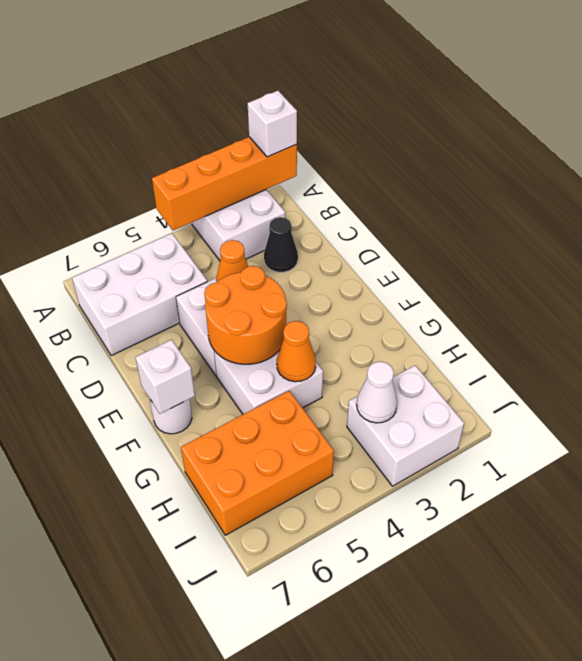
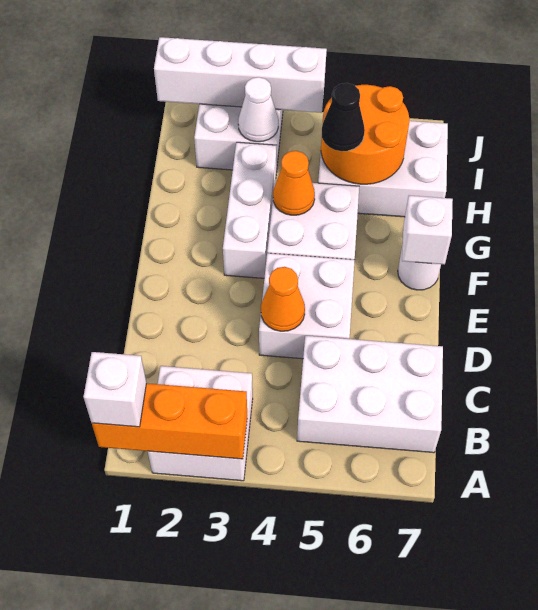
orange 1x4 brick [152,137,297,231] -> orange 1x3 brick [92,383,247,459]
black 1x1 cone [264,217,298,272] -> black 1x1 cone moved to [322,83,365,151]
orange 2x2 round brick [204,266,287,364] -> orange 2x2 round brick moved to [321,85,409,184]
none -> white 1x3 brick [223,142,277,278]
orange 2x3 brick [181,391,334,535] -> white 2x3 brick [318,121,448,217]
none -> white 1x4 brick [154,37,327,113]

